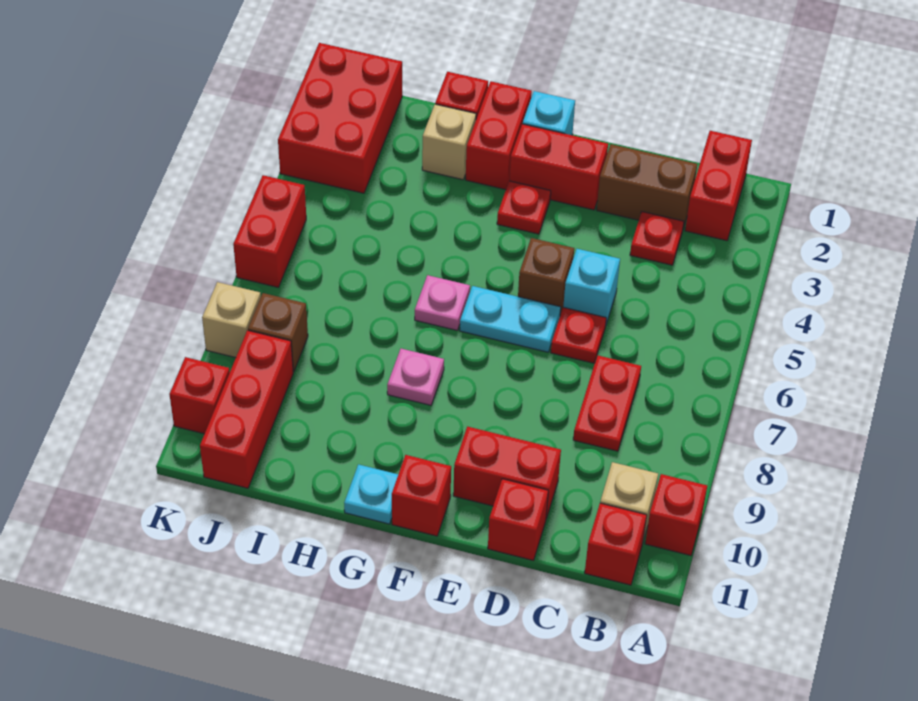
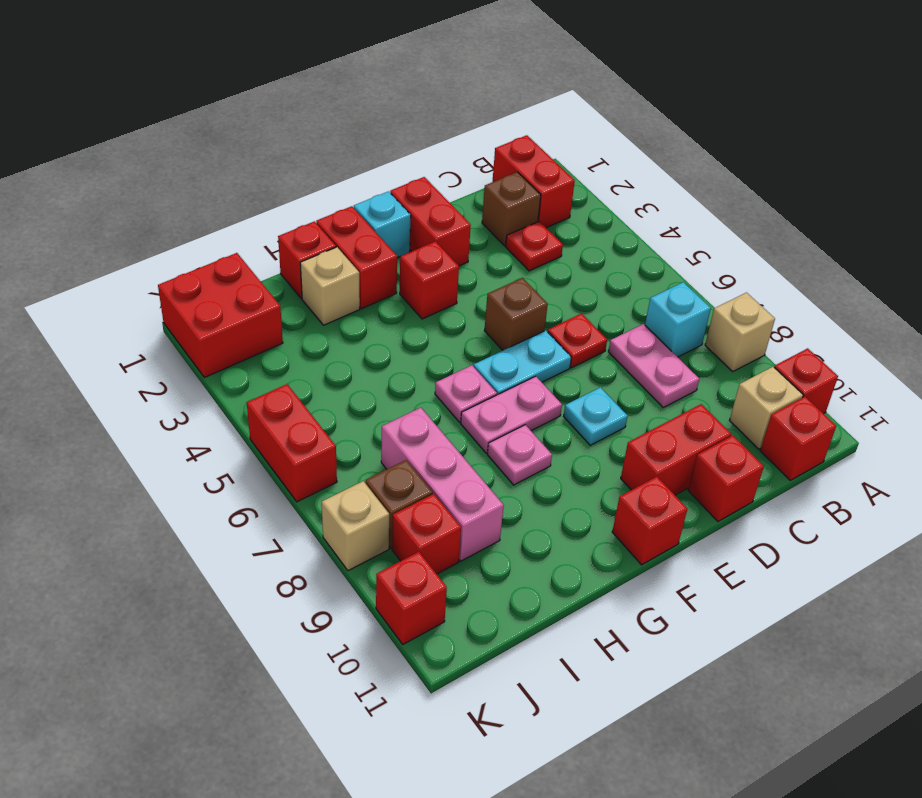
none -> tan 1x1 brick [705,293,775,371]
brown 1x2 brick [597,144,697,228] -> brown 1x1 brick [482,172,541,246]
red 1x2 plate [573,355,641,451] -> pink 1x2 plate [608,324,699,407]
cyan 1x1 brick [563,249,620,324] -> cyan 1x1 brick moved to [645,282,711,357]
red 1x2 brick [510,124,608,210] -> red 1x2 brick turned to [390,177,471,266]
red 1x1 plate [497,181,551,234] -> red 1x1 brick [400,241,459,319]
none -> pink 1x2 plate [461,376,562,453]
cyan 1x1 plate [344,464,398,524] -> cyan 1x1 plate moved to [564,387,628,445]
none -> pink 1x3 brick [381,408,504,561]
red 2x3 brick [278,43,402,193] -> red 2x2 brick [158,253,283,378]
red 1x3 brick [200,330,293,488] -> red 1x1 brick [392,494,461,574]

